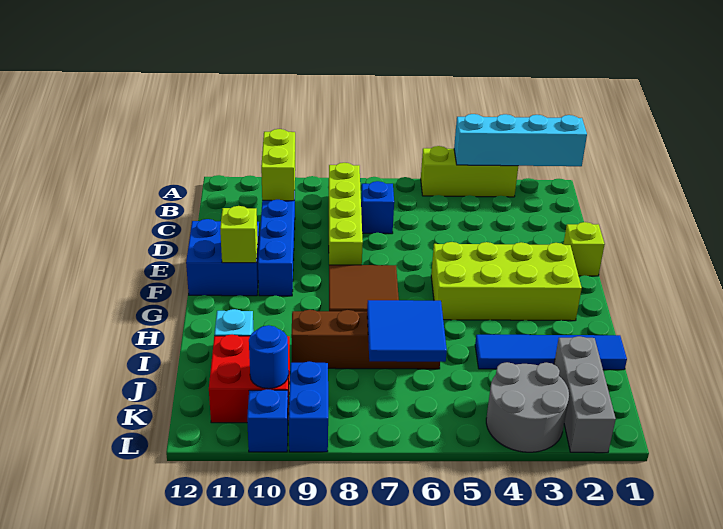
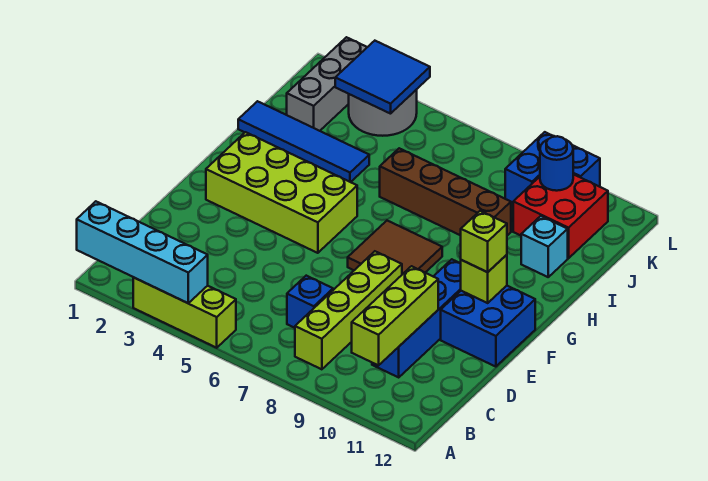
lime 1x2 brick [261,129,295,201] -> lime 1x3 brick [352,266,438,365]
lime 1x1 brick [563,222,605,276] -> lime 1x1 brick moved to [461,211,507,272]
blue 2x2 tile [367,300,447,362] -> blue 2x2 tile moved to [335,41,430,114]

